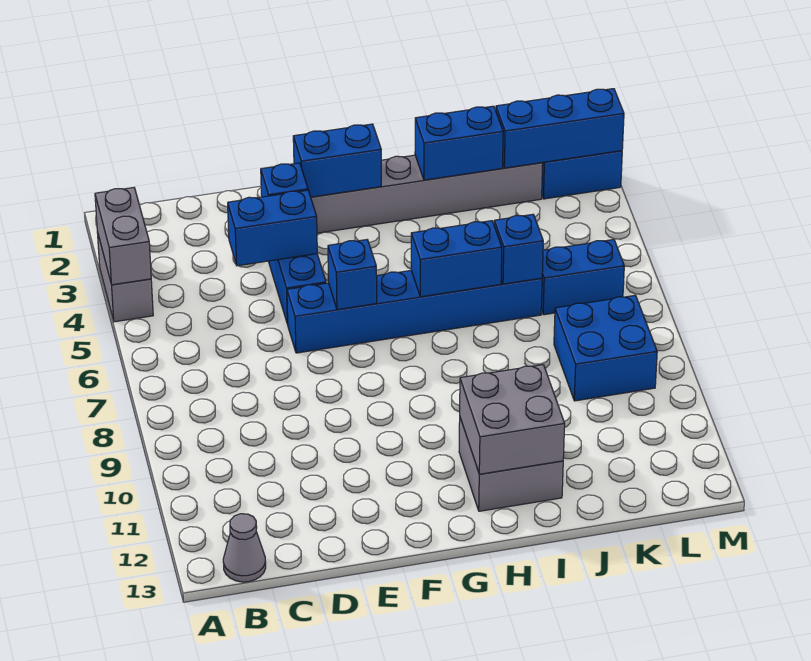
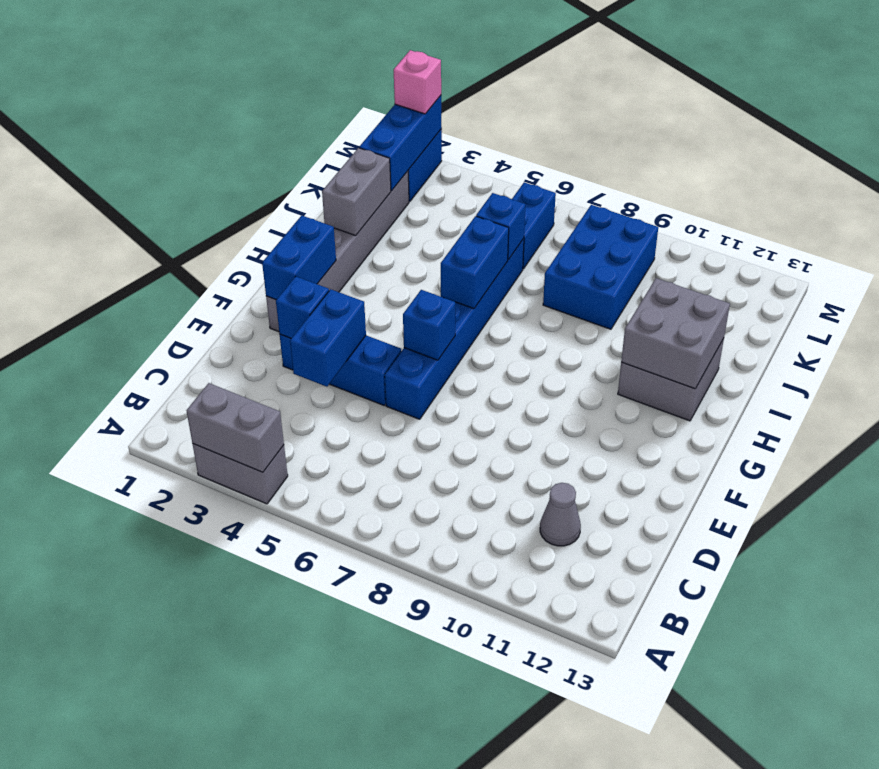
grey 1x1 cone [223,514,266,582] -> grey 1x1 cone moved to [540,483,581,546]
blue 1x2 brick [415,106,503,180] -> grey 1x2 brick [322,148,391,236]
blue 2x2 brick [554,295,657,401] -> blue 2x3 brick [543,205,658,329]
none -> pink 1x1 brick [394,50,441,114]

